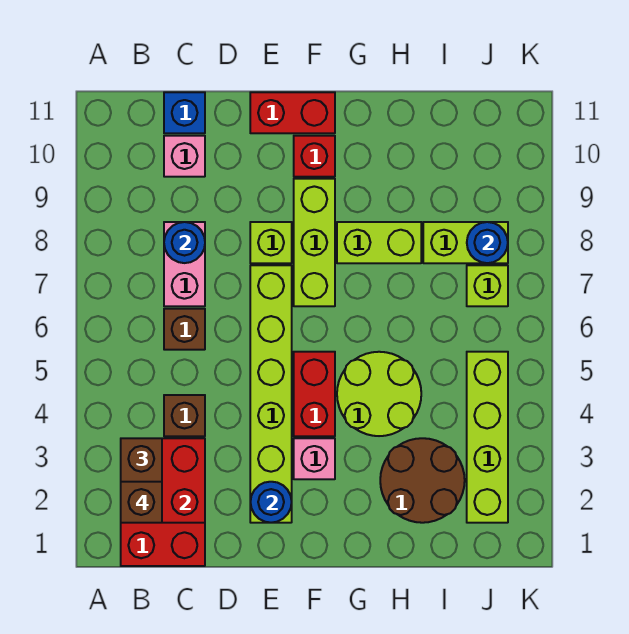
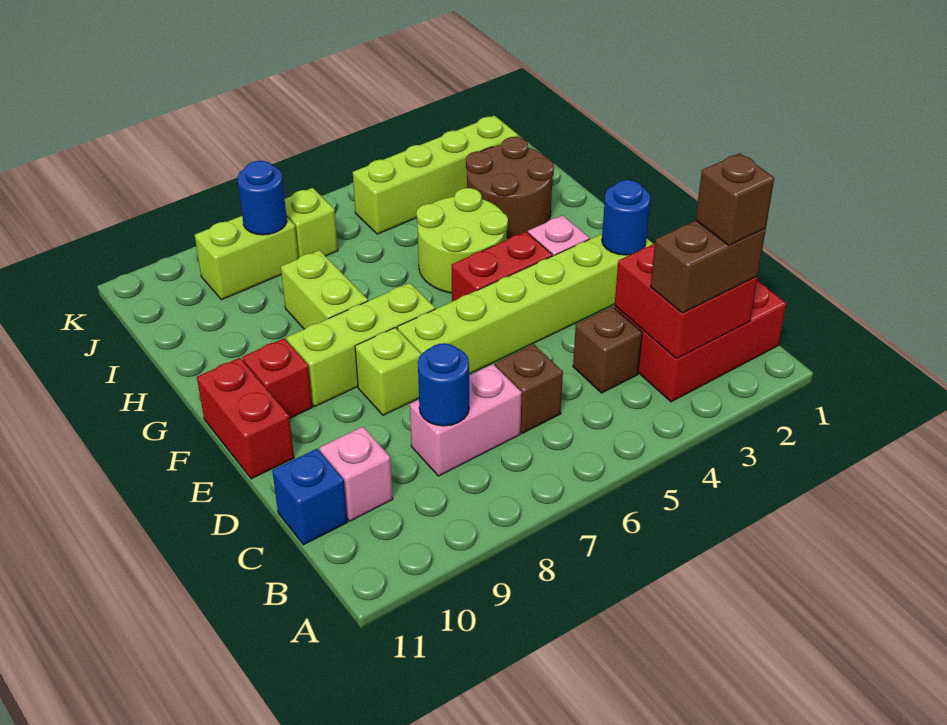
lime 1x2 brick [423,222,508,263] -> lime 1x2 brick turned to [195,216,298,300]

